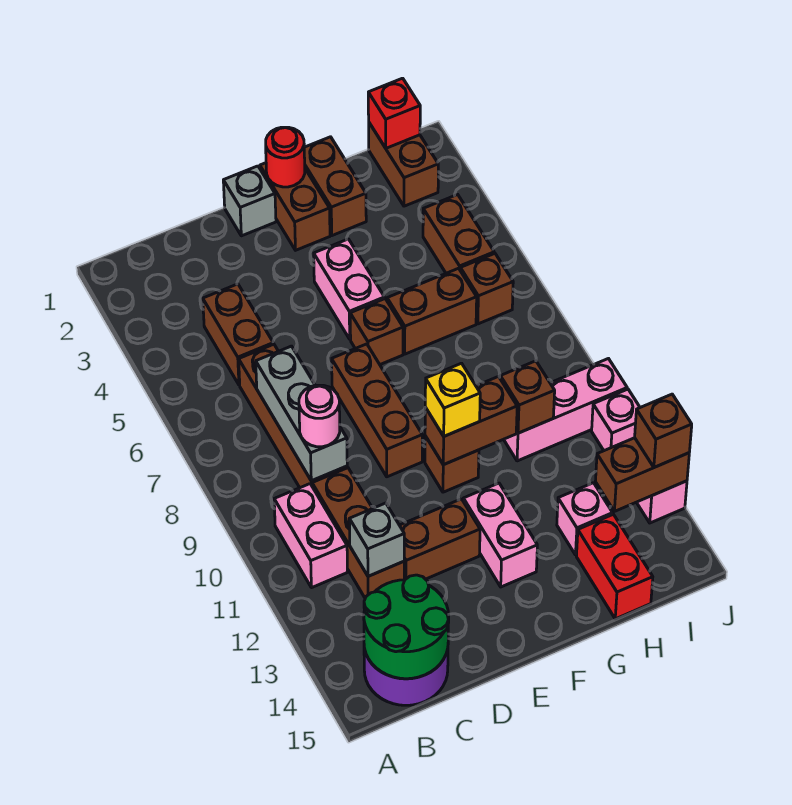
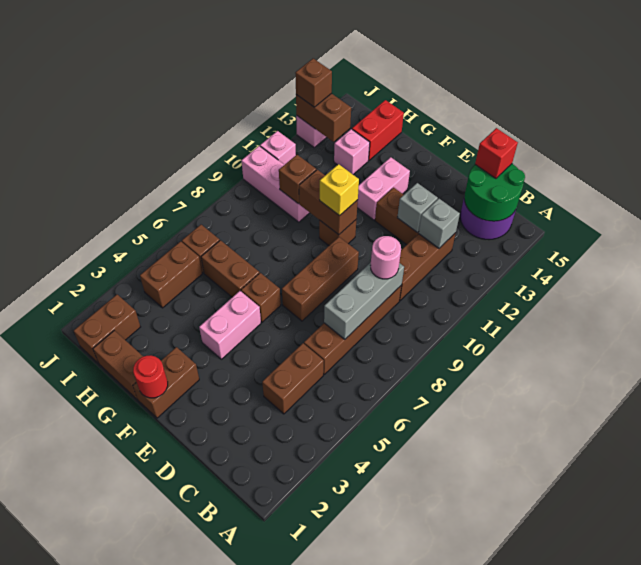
pink 1x2 brick [274,484,347,588] -> none
grey 1x1 brick [223,166,276,236] -> grey 1x1 brick moved to [397,183,438,233]
brown 1x2 brick [304,137,366,236] -> brown 1x2 brick turned to [93,330,143,399]
red 1x1 brick [368,78,420,148] -> red 1x1 brick moved to [475,128,518,178]

